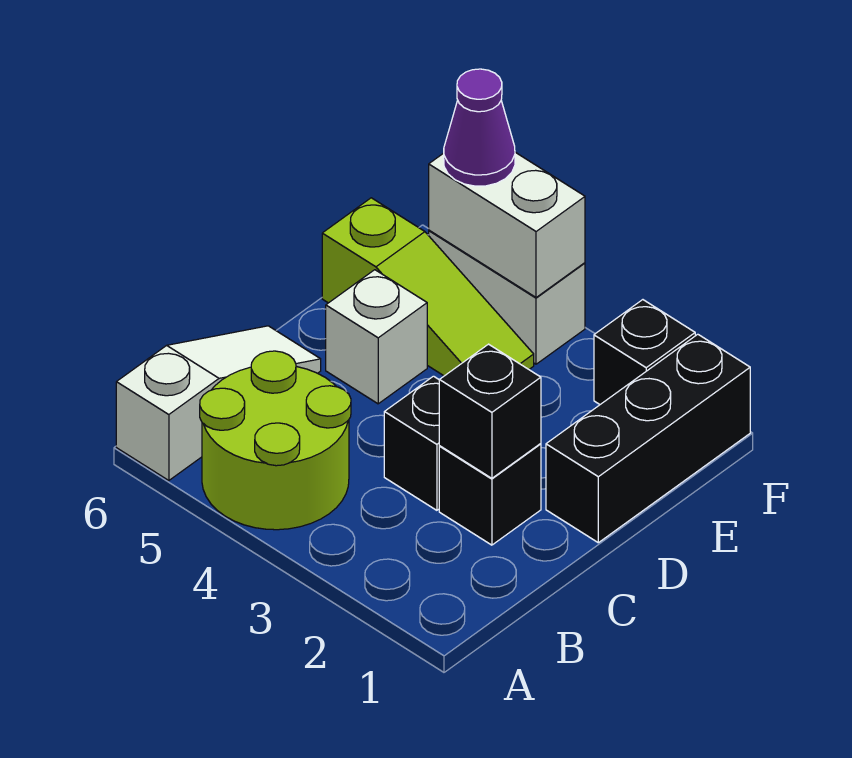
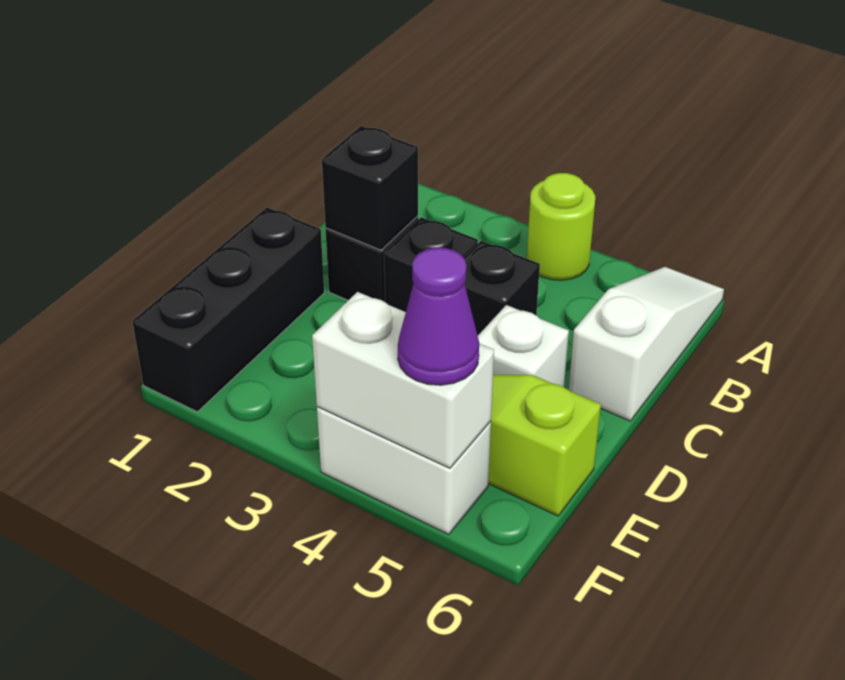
lime 2x2 round brick [200,351,351,530] -> lime 1x1 round brick [527,173,595,280]
white 1x3 slope [116,326,321,481] -> white 1x3 slope turned to [569,267,724,421]
black 1x1 brick [594,300,695,404] -> black 1x1 brick moved to [464,241,540,336]

